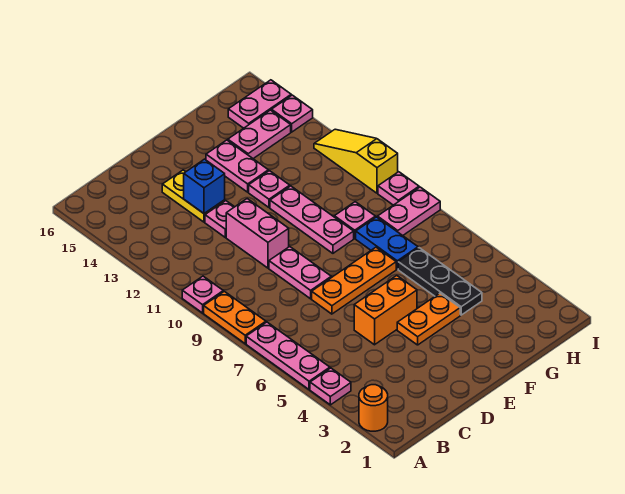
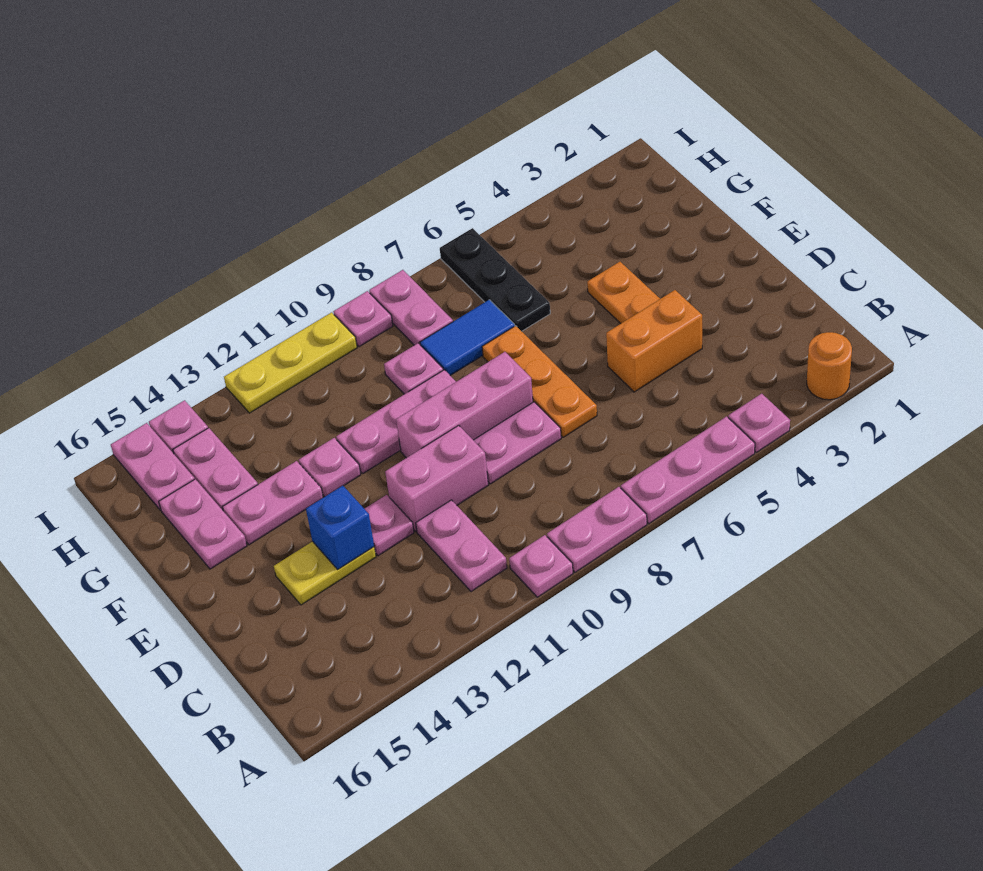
orange 1x2 plate [204,291,266,344] -> pink 1x2 plate [547,487,647,572]
none -> pink 1x2 plate [416,500,507,592]
orange 1x2 brick [354,276,417,345] -> orange 1x2 brick turned to [606,290,702,392]
none -> pink 1x3 brick [396,352,533,458]
none -> pink 1x2 plate [159,479,247,569]
black 1x3 plate [398,248,482,315] -> black 1x3 plate turned to [440,228,550,331]
blue 1x2 plate [356,217,418,269] -> blue 1x2 tile [420,300,515,375]
yellow 1x3 slope [314,129,398,193] -> yellow 1x3 plate [224,312,357,413]

